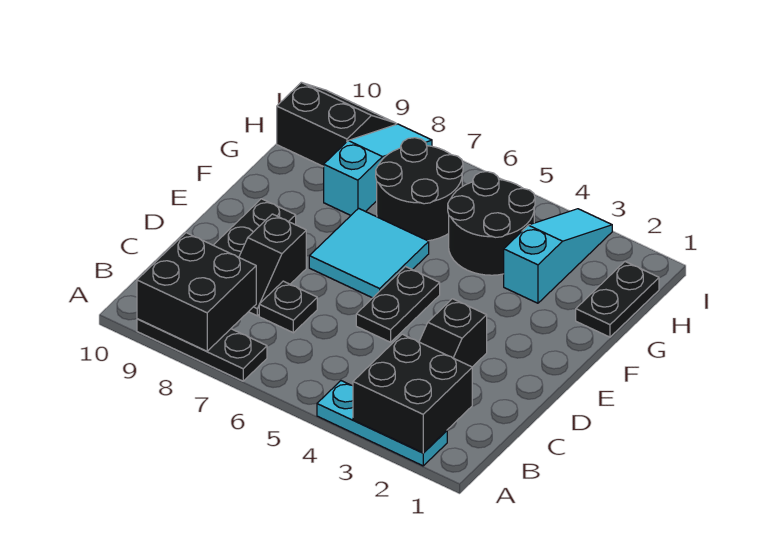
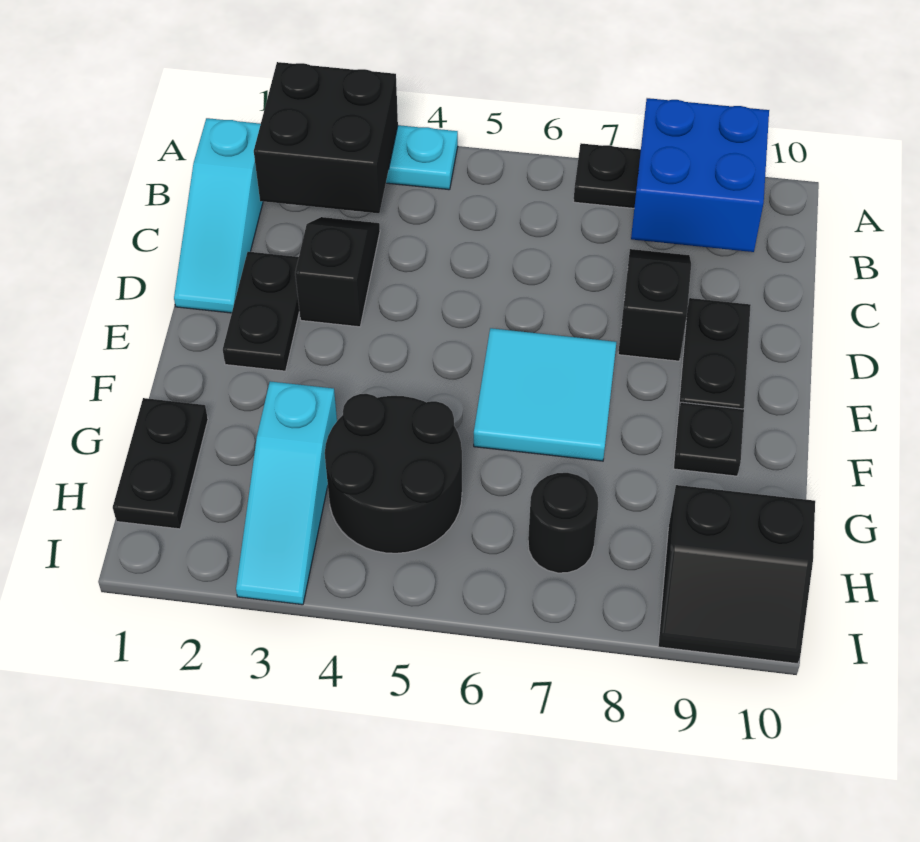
black 2x2 brick [137,233,256,351] -> blue 2x2 brick [631,98,769,252]
black 1x1 plate [259,281,317,333] -> black 1x1 plate moved to [674,402,744,476]
black 1x2 plate [356,267,440,342] -> black 1x2 plate moved to [223,252,299,371]
black 2x2 round brick [376,138,463,241] -> black 1x1 round brick [528,473,598,573]
cyan 1x3 slope [324,124,432,215] -> cyan 1x3 slope moved to [174,118,263,313]

